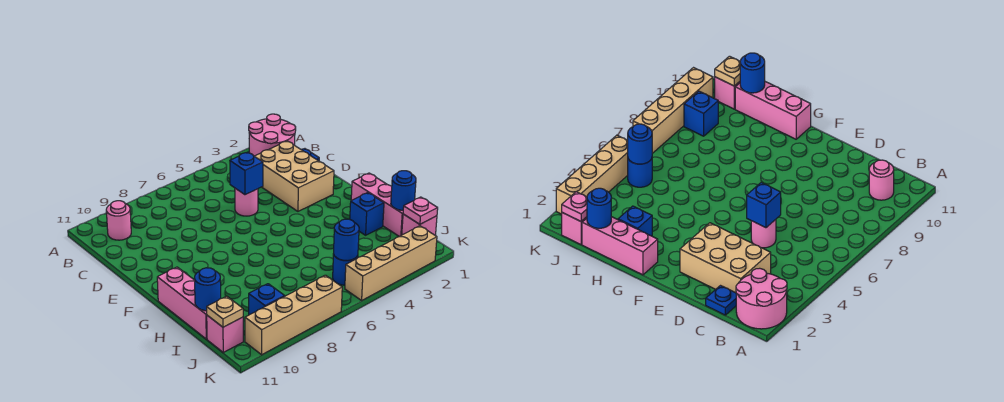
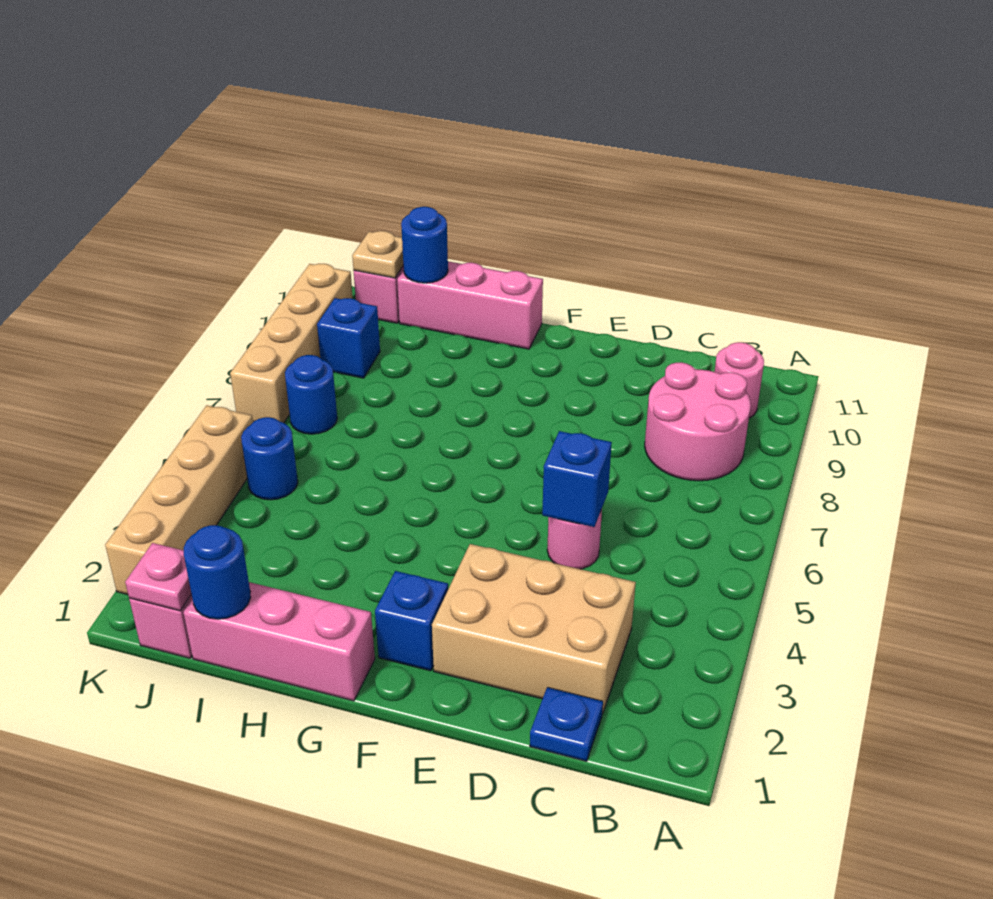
pink 2x2 round brick [249,114,296,156] -> pink 2x2 round brick moved to [645,362,751,481]
blue 1x1 brick [350,193,384,235] -> blue 1x1 brick moved to [375,571,448,671]
blue 1x1 round brick [333,219,359,261] -> blue 1x1 round brick moved to [285,355,337,434]

